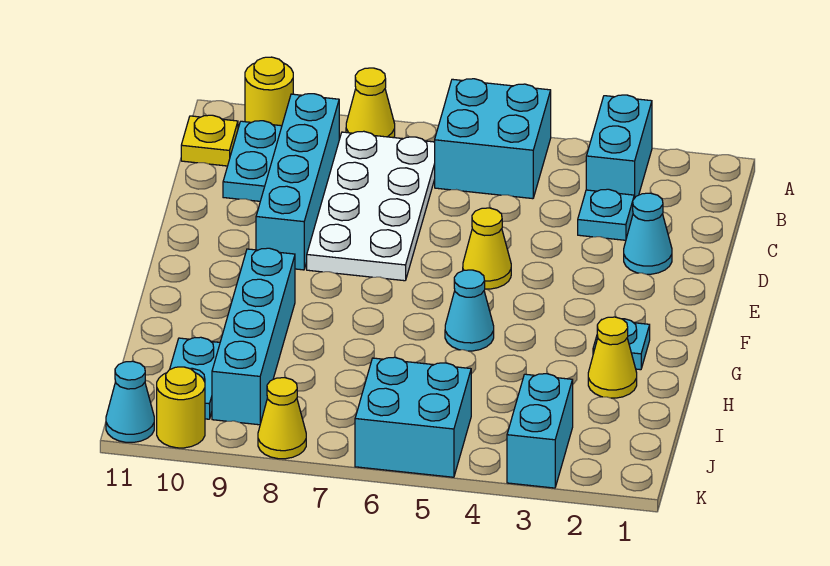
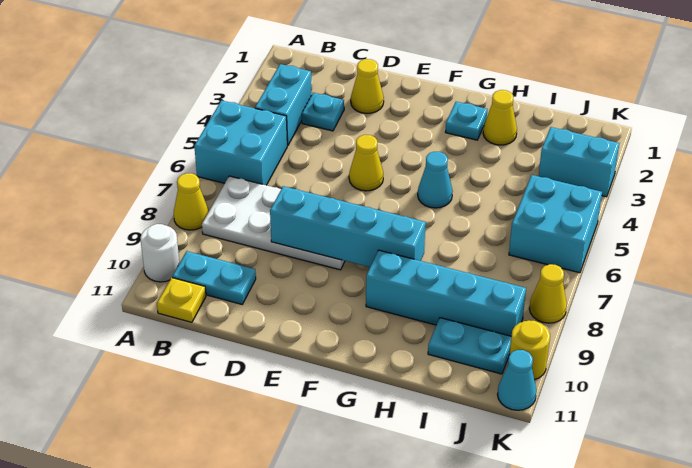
cyan 1x2 brick [586,95,652,198] -> cyan 1x2 brick turned to [255,64,312,146]
yellow 1x1 round brick [245,57,293,126] -> white 1x1 round brick [140,224,179,282]
cyan 1x4 brick [256,94,339,270] -> cyan 1x4 brick moved to [270,186,426,267]
cyan 1x1 cone [624,193,672,274] -> yellow 1x1 cone [351,59,384,113]

